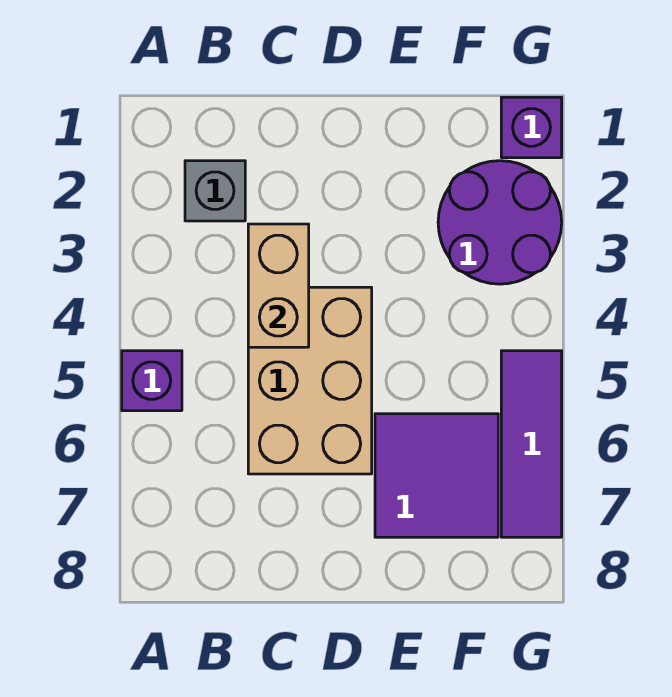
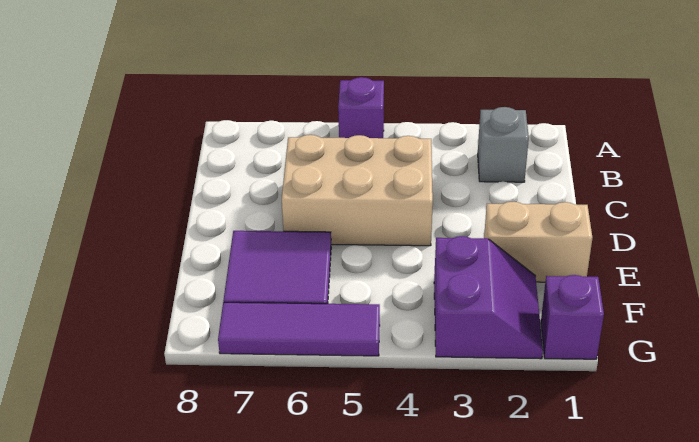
tan 1x2 brick [248,224,309,347] -> tan 1x2 brick moved to [484,202,592,282]
purple 2x2 round brick [438,161,562,284] -> purple 2x2 slope [434,236,543,359]

